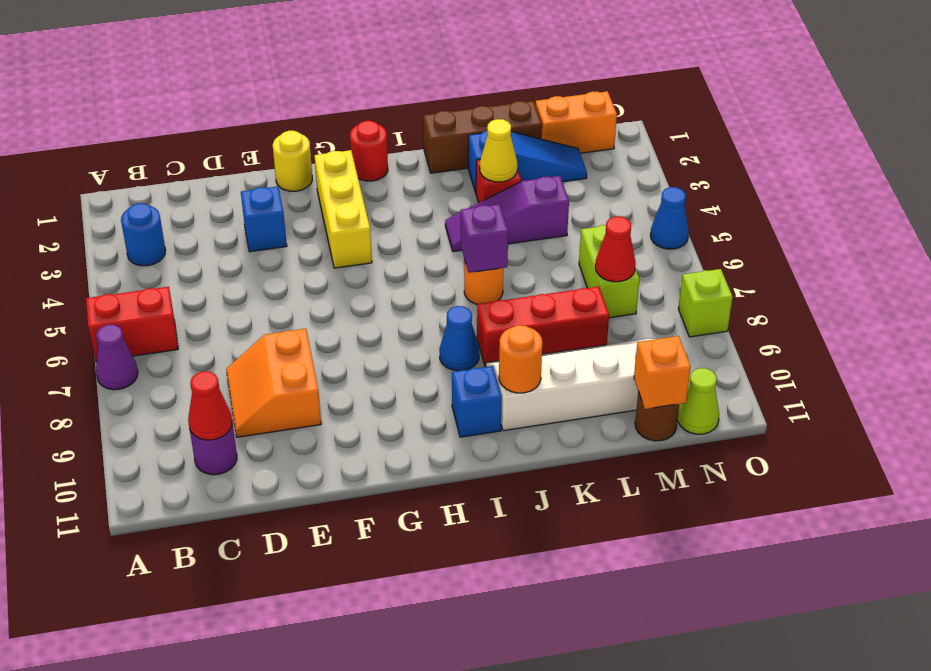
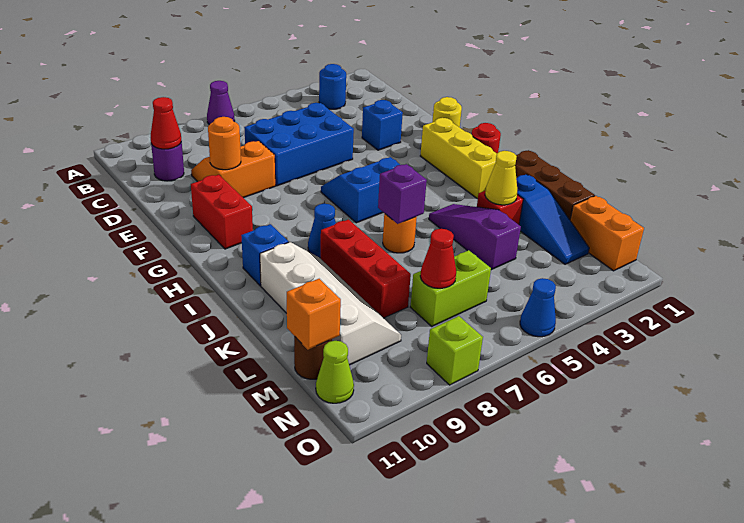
red 1x2 brick [86,287,178,361] -> red 1x2 brick moved to [191,175,253,249]
none -> blue 2x3 brick [244,103,354,186]
yellow 1x3 brick [314,150,372,268] -> yellow 1x3 brick turned to [420,118,497,198]
none -> blue 2x2 slope [321,157,400,223]
orange 1x1 round brick [499,325,542,393] -> orange 1x1 round brick moved to [208,117,241,170]

